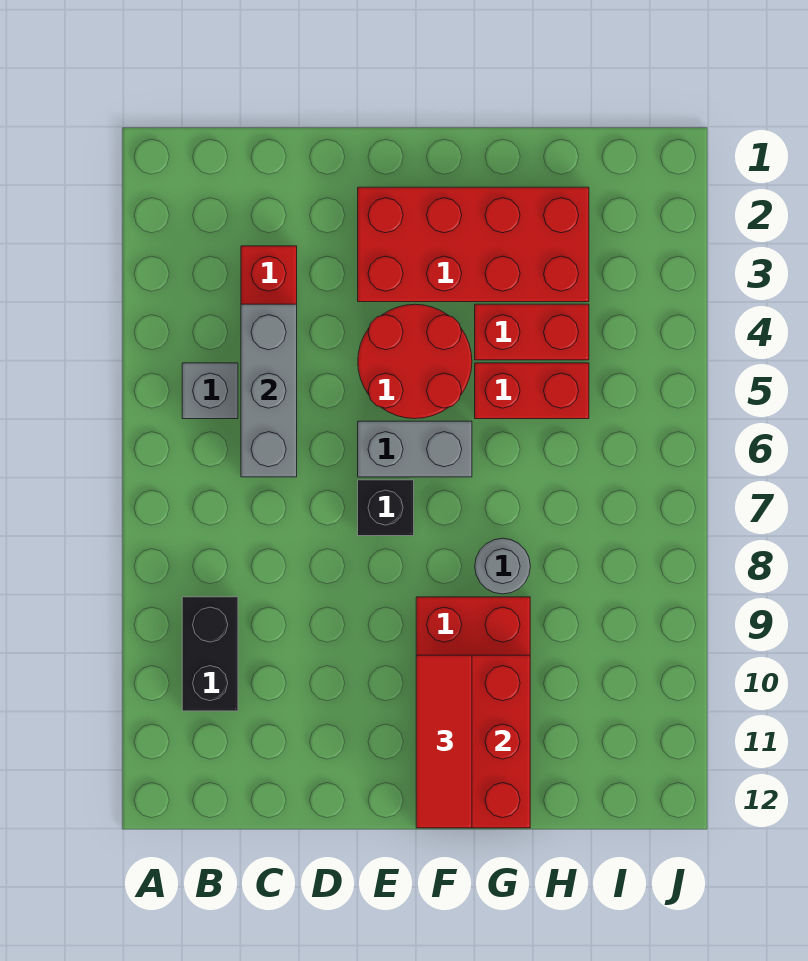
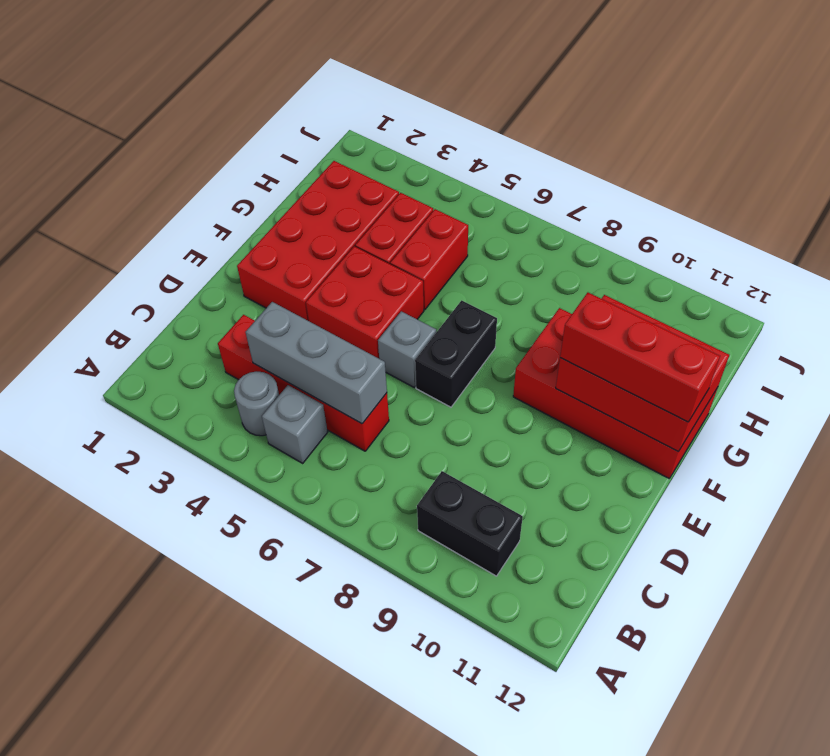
red 2x2 round brick [358,304,472,419] -> red 2x2 brick [306,246,424,358]
grey 1x2 brick [358,421,472,477] -> grey 1x1 brick [378,311,436,387]
black 1x1 brick [358,480,414,536] -> black 1x2 brick [415,300,497,407]
red 1x3 tile [416,655,472,828] -> red 1x3 brick [560,293,720,422]
grey 1x1 round brick [475,538,530,594] -> grey 1x1 round brick moved to [234,372,279,436]

